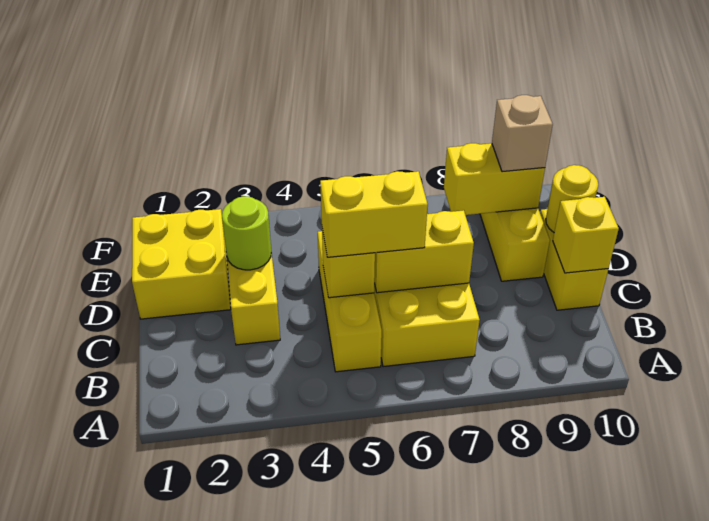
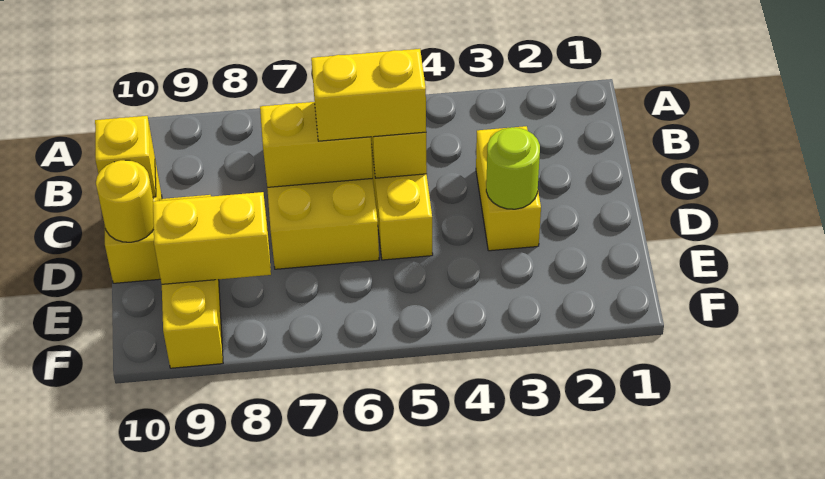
yellow 2x2 brick [132,209,231,319] -> none
tan 1x1 brick [492,95,553,172] -> none

